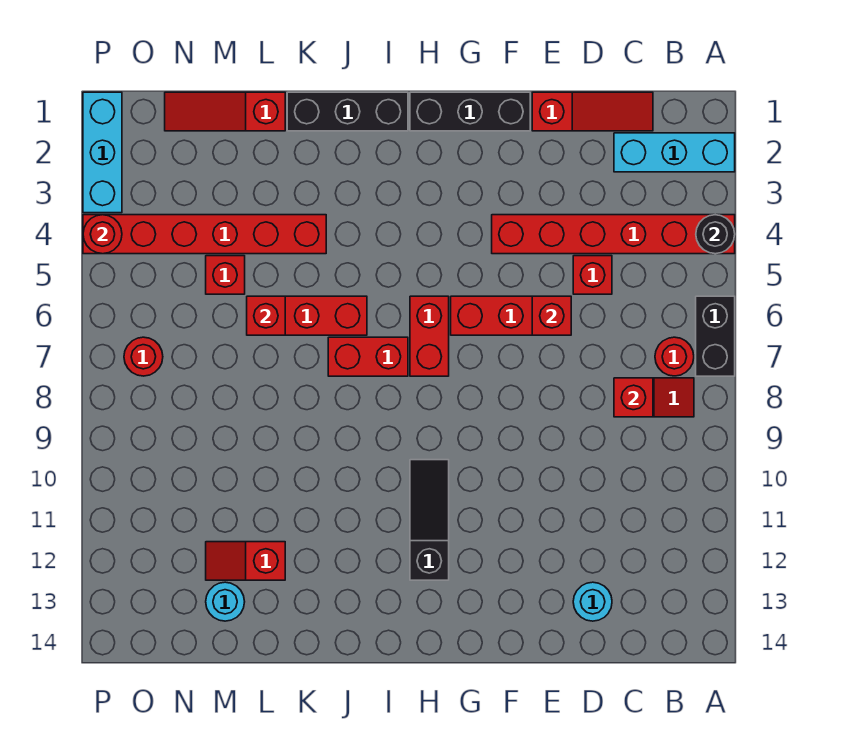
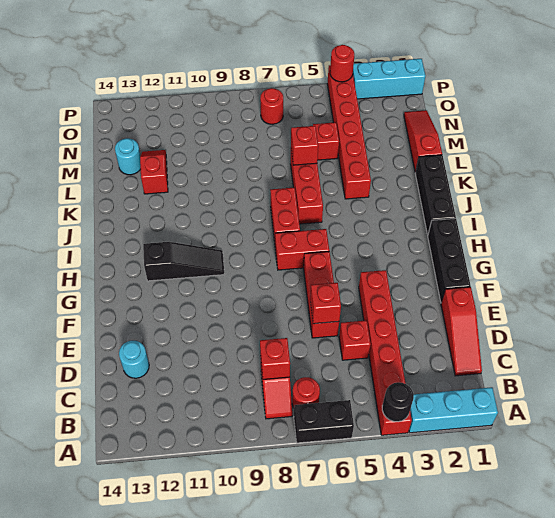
cyan 1x3 brick [614,133,735,172] -> cyan 1x3 brick turned to [409,387,498,433]

